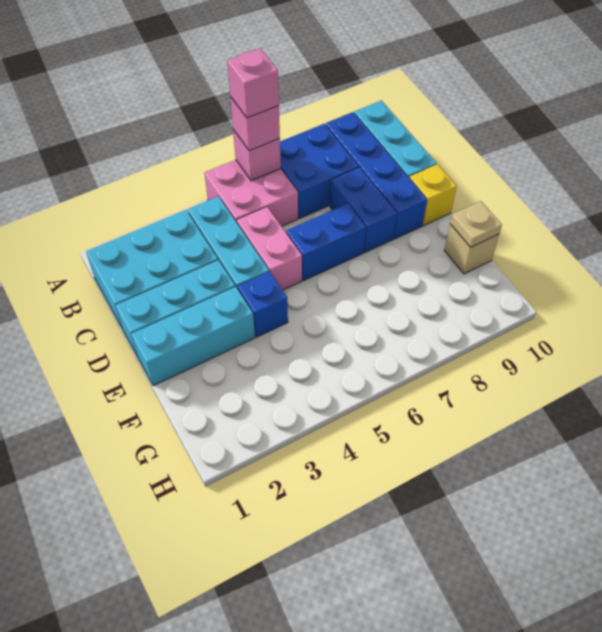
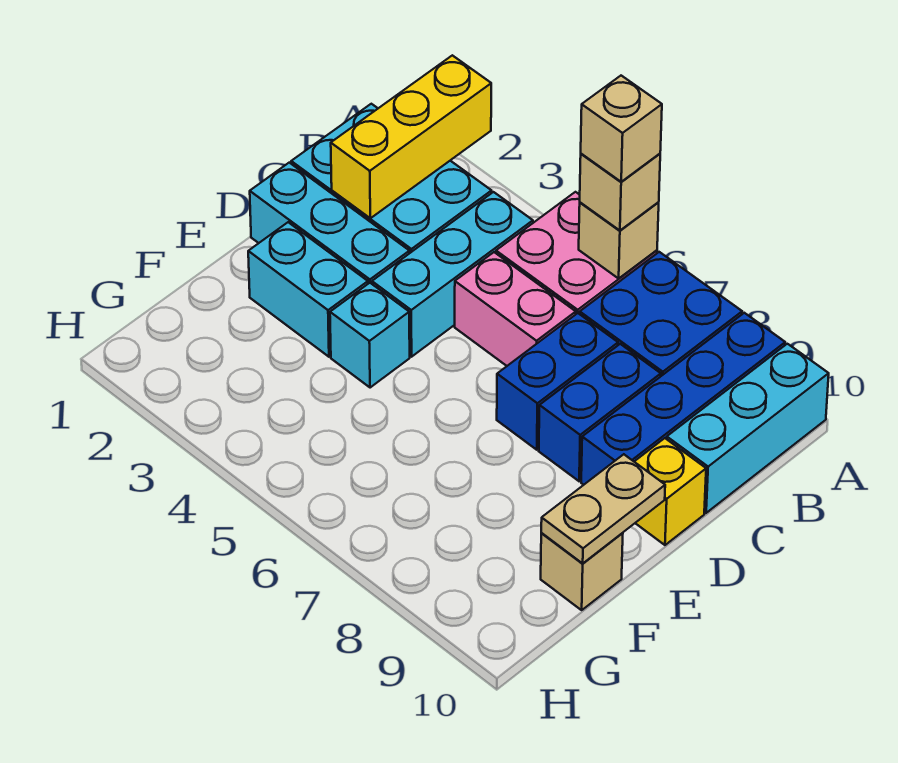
none -> yellow 1x3 brick [331,55,491,218]
pink 1x1 brick [233,130,281,181] -> tan 1x1 brick [579,202,659,278]
pink 1x1 brick [230,97,280,151] -> tan 1x1 brick [580,154,660,231]
pink 1x1 brick [227,48,279,118] -> tan 1x1 brick [581,76,662,182]
pink 1x2 brick [237,207,302,290] -> pink 1x2 brick turned to [455,252,576,366]
blue 1x2 brick [286,203,366,281] -> blue 1x2 brick turned to [497,313,618,450]
cyan 1x3 brick [131,287,255,386] -> cyan 1x2 brick [248,222,368,357]
blue 1x1 brick [238,271,288,337] -> cyan 1x1 brick [330,283,410,388]
tan 1x1 plate [450,201,502,247] -> tan 1x2 plate [541,454,665,563]

